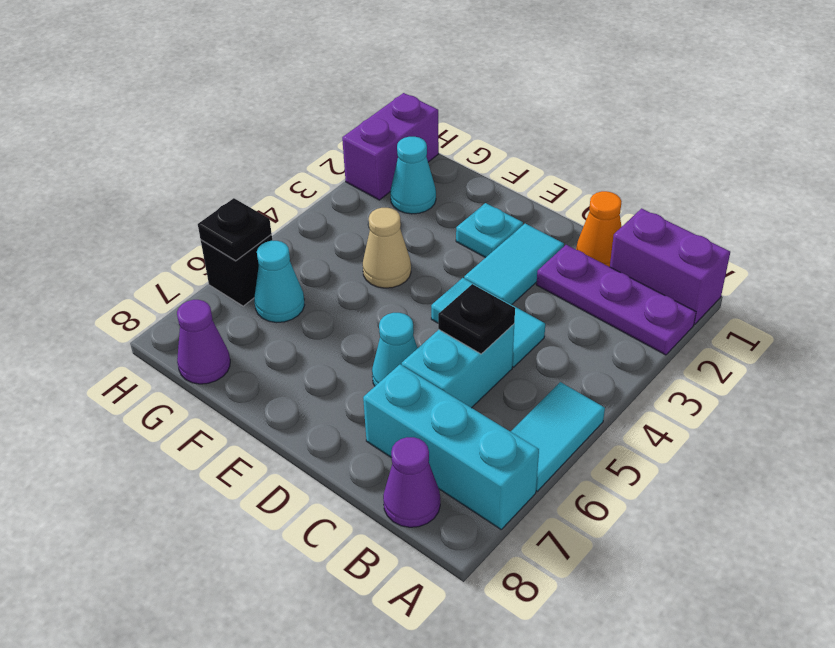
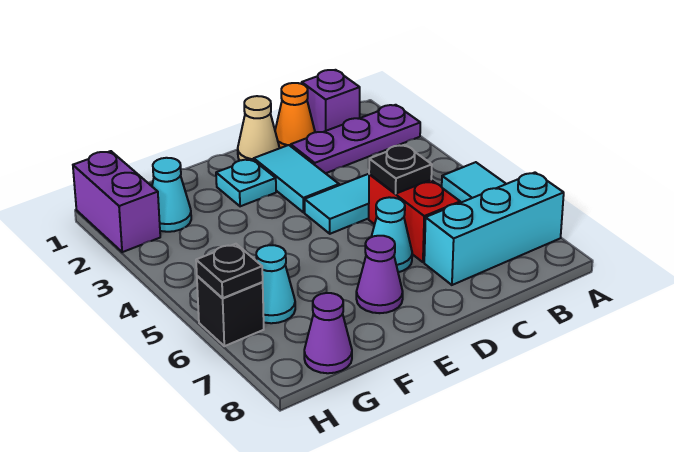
purple 1x2 brick [610,208,730,325] -> purple 1x1 brick [302,70,360,132]
purple 1x1 cone [383,437,440,527] -> purple 1x1 cone moved to [356,236,403,313]
cyan 1x2 brick [402,324,514,408] -> red 1x2 brick [369,174,460,262]
tan 1x1 cone [363,208,411,288] -> tan 1x1 cone moved to [238,96,279,160]

